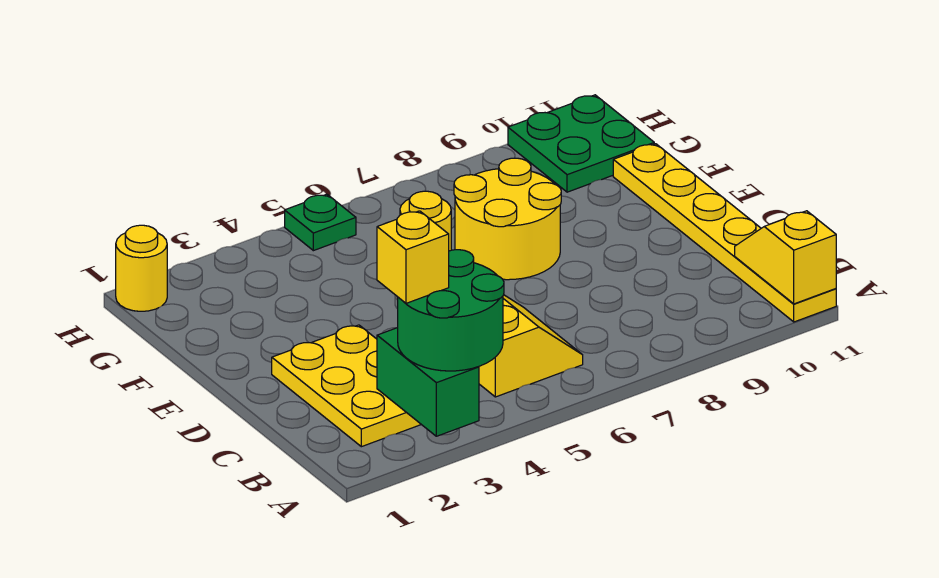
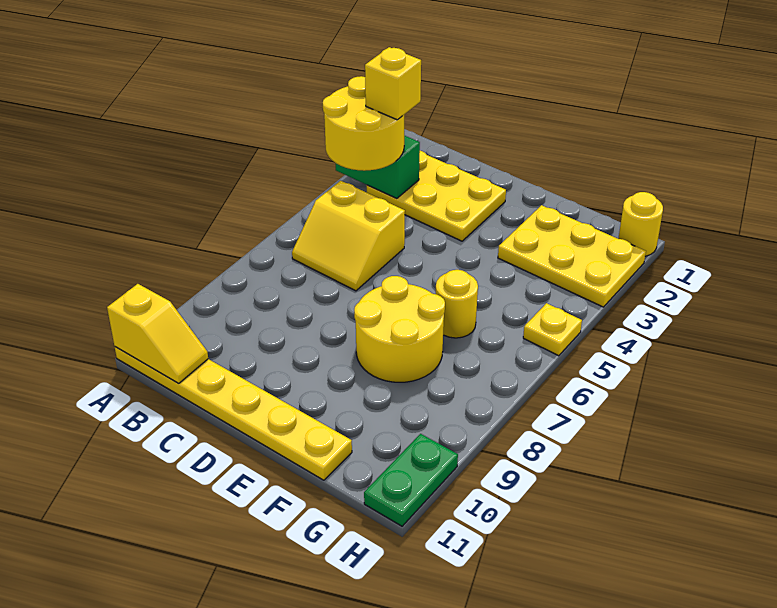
green 2x2 round brick [398,250,504,371] -> yellow 2x2 round brick [323,76,404,171]
none -> yellow 2x3 plate [498,205,646,307]
green 2x2 plate [508,95,654,192] -> green 1x2 plate [364,434,458,526]
green 1x1 plate [285,194,356,251] -> yellow 1x1 plate [523,303,582,356]

